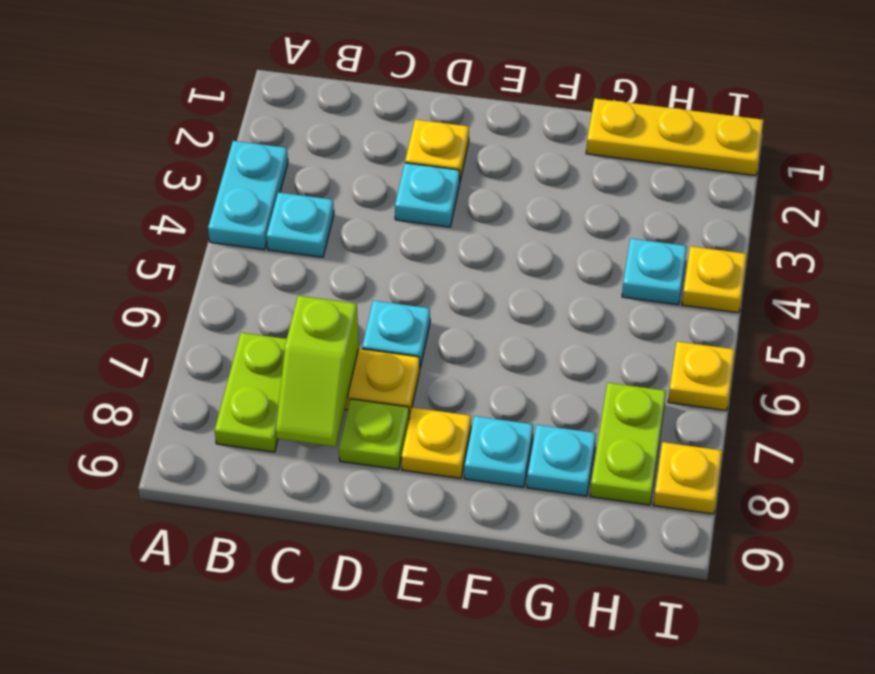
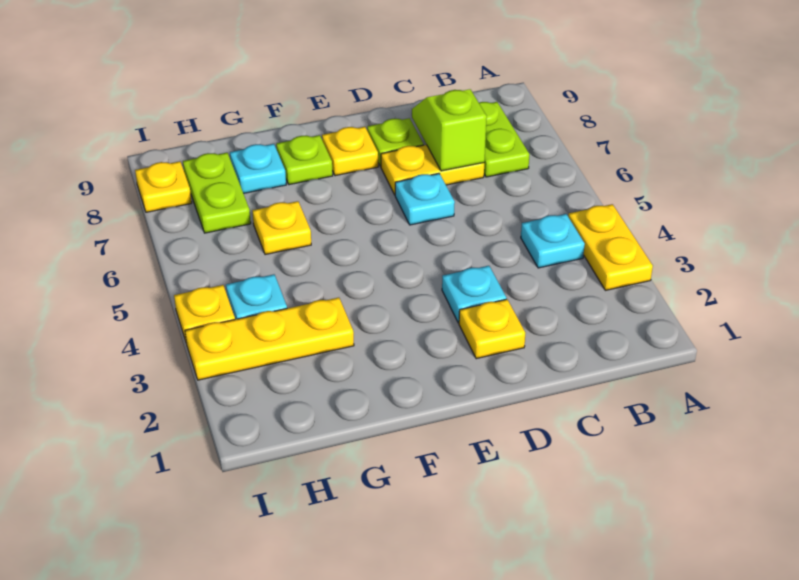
cyan 1x2 plate [208,141,288,250] -> yellow 1x2 plate [568,204,653,290]
cyan 1x1 plate [464,416,533,487] -> lime 1x1 plate [276,135,333,185]
yellow 1x3 plate [586,99,764,176] -> yellow 1x3 plate moved to [185,298,354,380]
yellow 1x1 plate [668,342,735,411] -> yellow 1x1 plate moved to [252,201,311,255]

